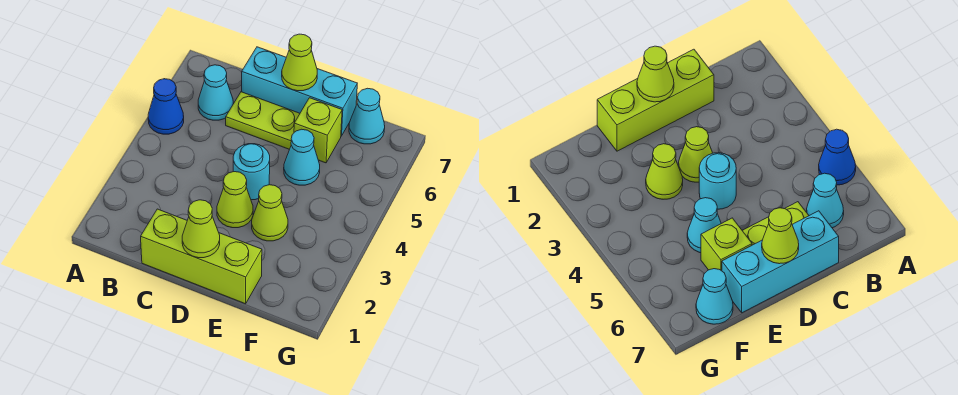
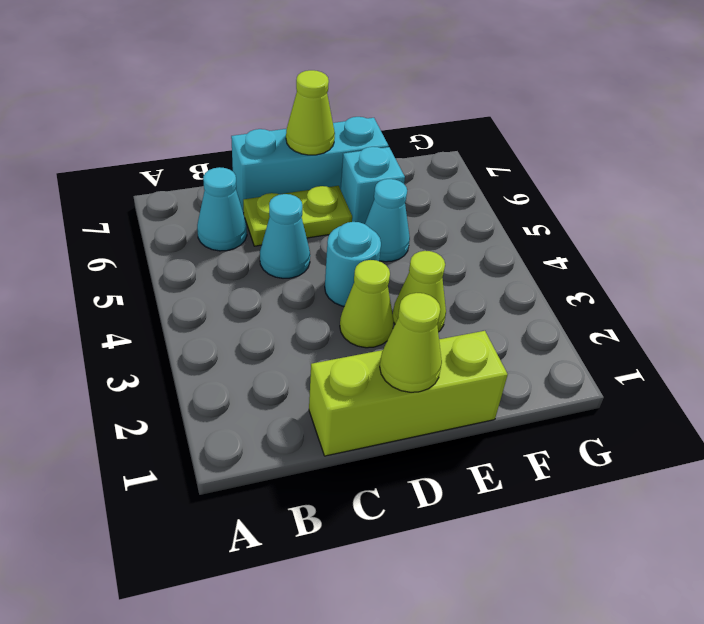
blue 1x1 cone [148,79,184,134] -> none
lime 1x1 brick [294,98,342,163] -> cyan 1x1 brick [341,147,405,224]
cyan 1x1 cone [349,88,385,144] -> cyan 1x1 cone moved to [260,194,310,278]

